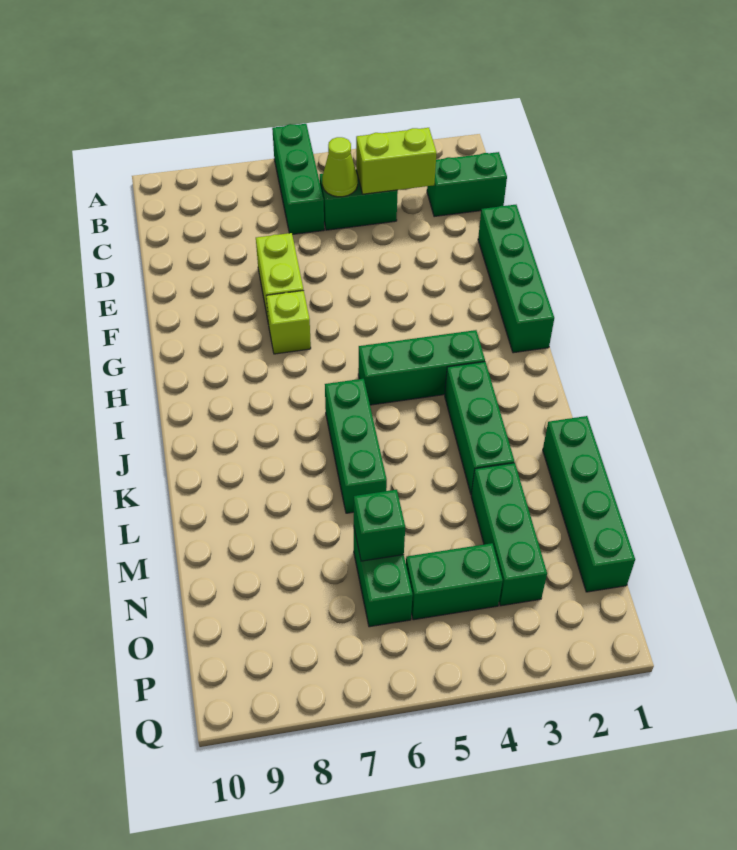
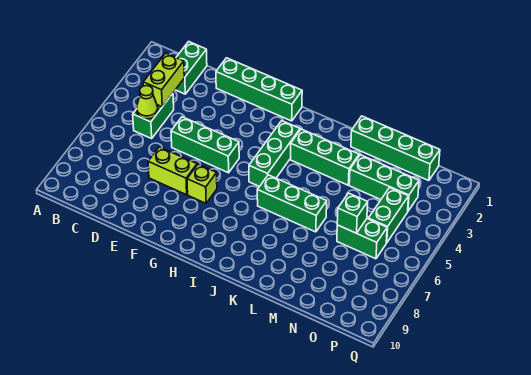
green 1x3 brick [272,124,324,235] -> green 1x3 brick moved to [171,117,239,173]

